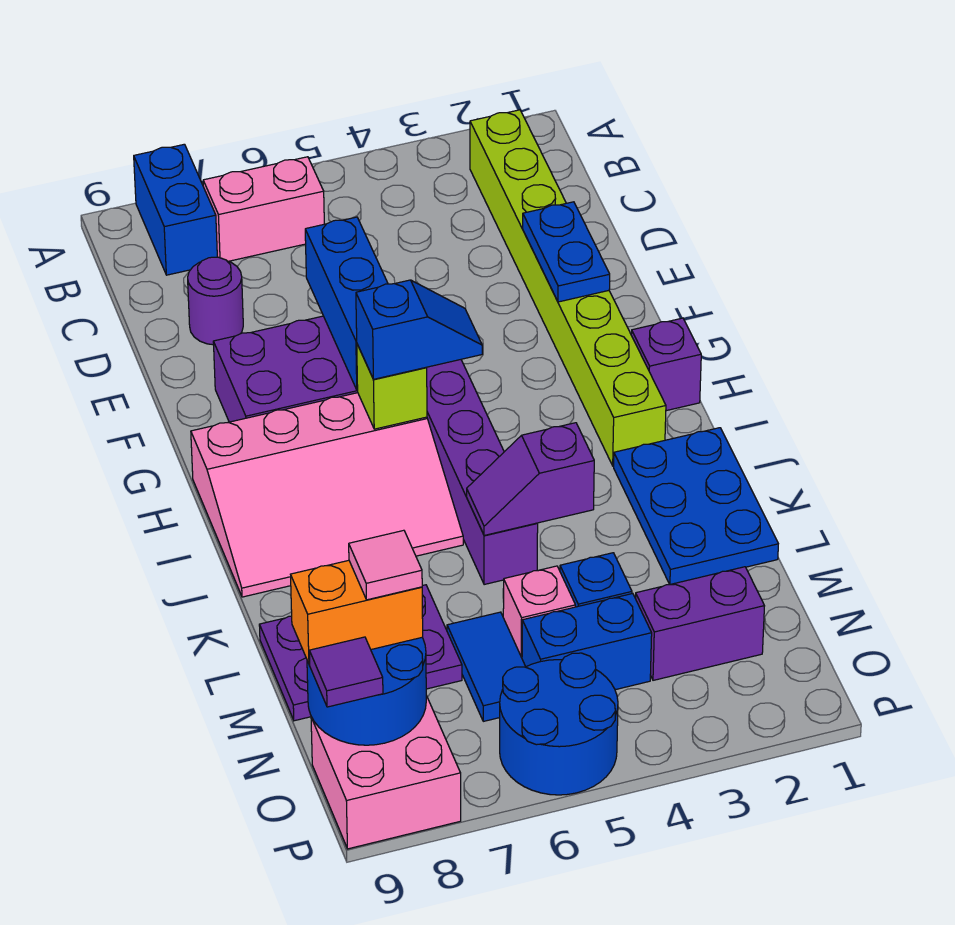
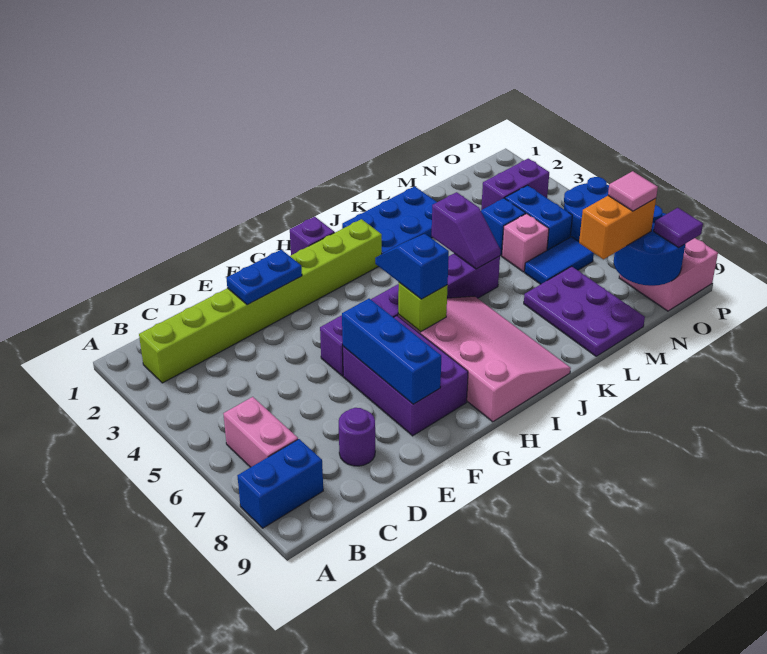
blue 1x3 brick [305,217,388,390] -> blue 1x3 brick turned to [342,299,441,404]
purple 1x2 brick [636,567,764,680] -> purple 1x2 brick turned to [481,159,549,210]
orange 1x2 brick [291,560,423,664] -> orange 1x2 brick turned to [579,196,656,259]

